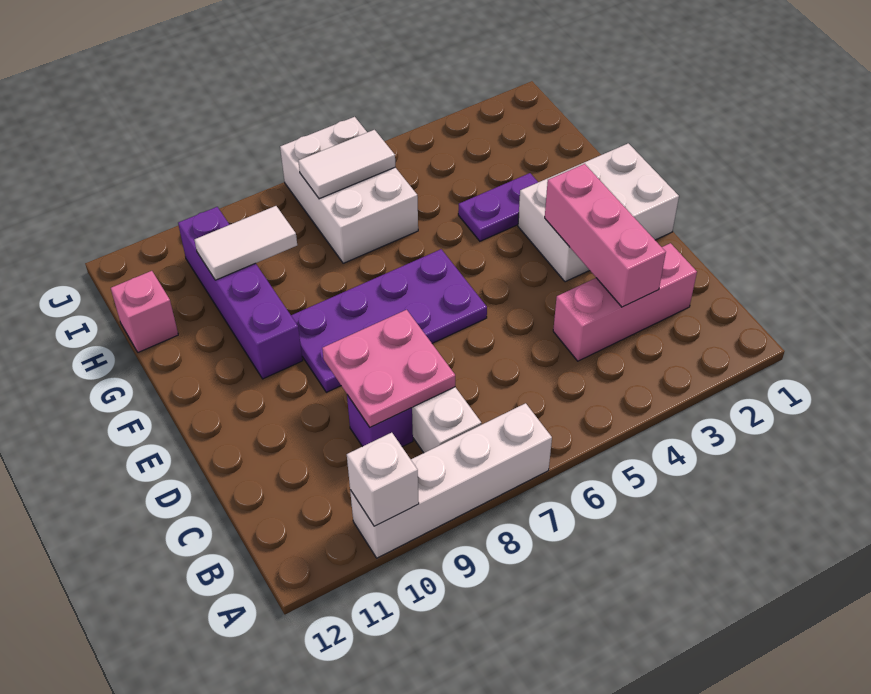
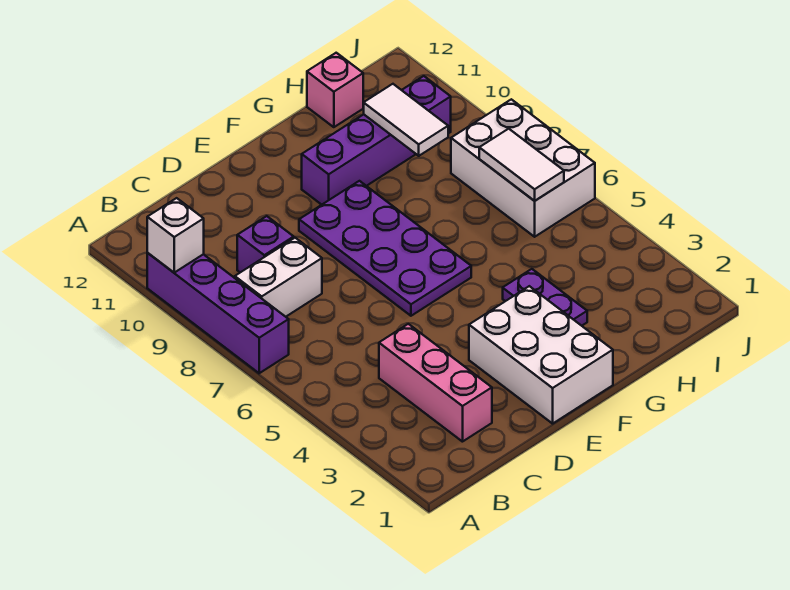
white 1x4 brick [350,403,552,558] -> purple 1x4 brick [147,253,289,373]
pink 1x3 brick [545,164,666,307] -> none
pink 2x2 plate [322,310,455,427] -> none
white 2x3 brick [280,117,418,263] -> white 2x3 brick turned to [451,99,595,237]

